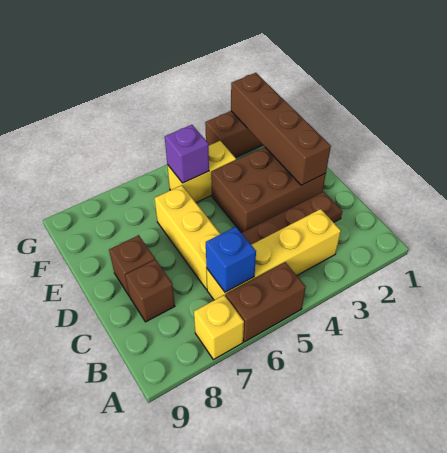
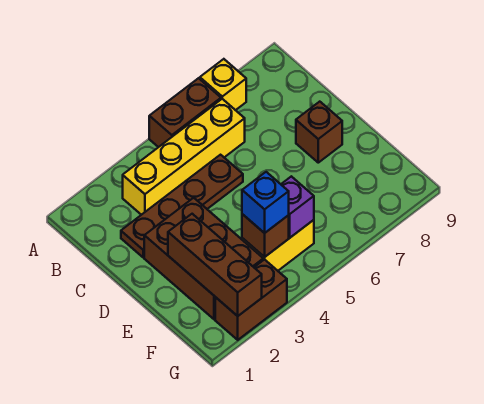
blue 1x1 brick [206,227,256,292] -> blue 1x1 brick moved to [242,172,289,233]
yellow 1x3 brick [155,185,220,290] -> none
brown 1x1 brick [125,259,175,322] -> brown 1x1 brick moved to [242,214,289,257]
brown 2x3 brick [211,147,326,233] -> brown 2x3 brick turned to [144,198,263,319]
brown 1x4 brick [231,73,331,185] -> brown 1x3 brick [168,214,262,316]

